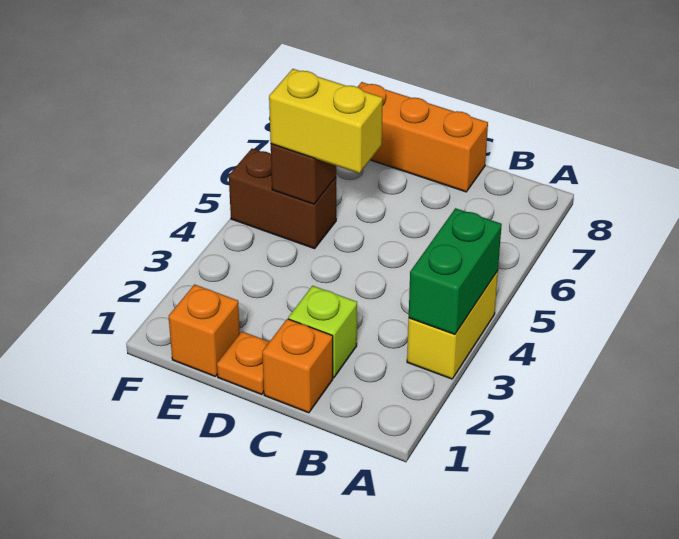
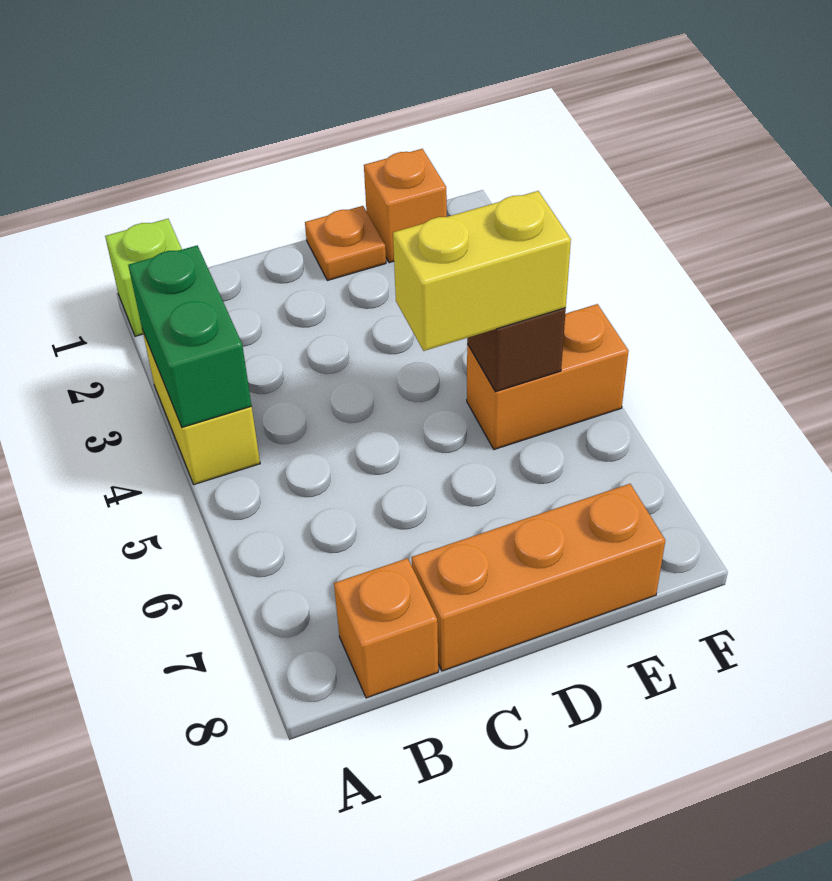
orange 1x1 brick [262,319,333,413] -> orange 1x1 brick moved to [334,558,438,698]
lime 1x1 brick [288,286,357,378] -> lime 1x1 brick moved to [105,219,182,336]
brown 1x2 brick [229,149,336,249] -> orange 1x2 brick [467,304,629,450]

